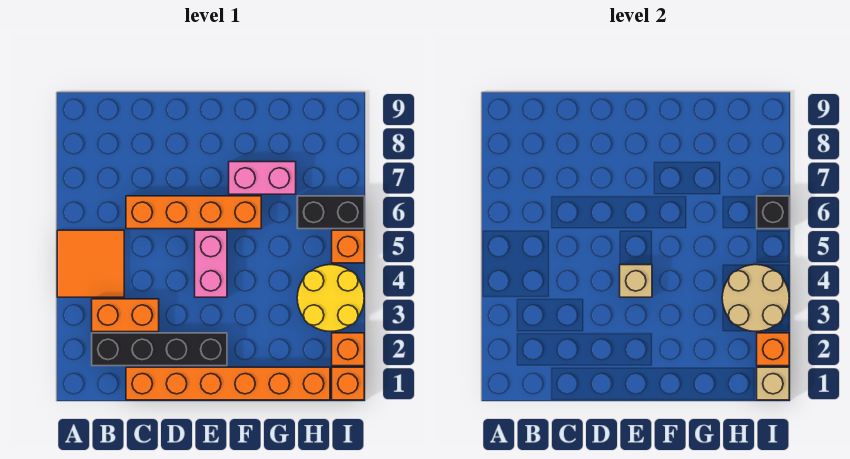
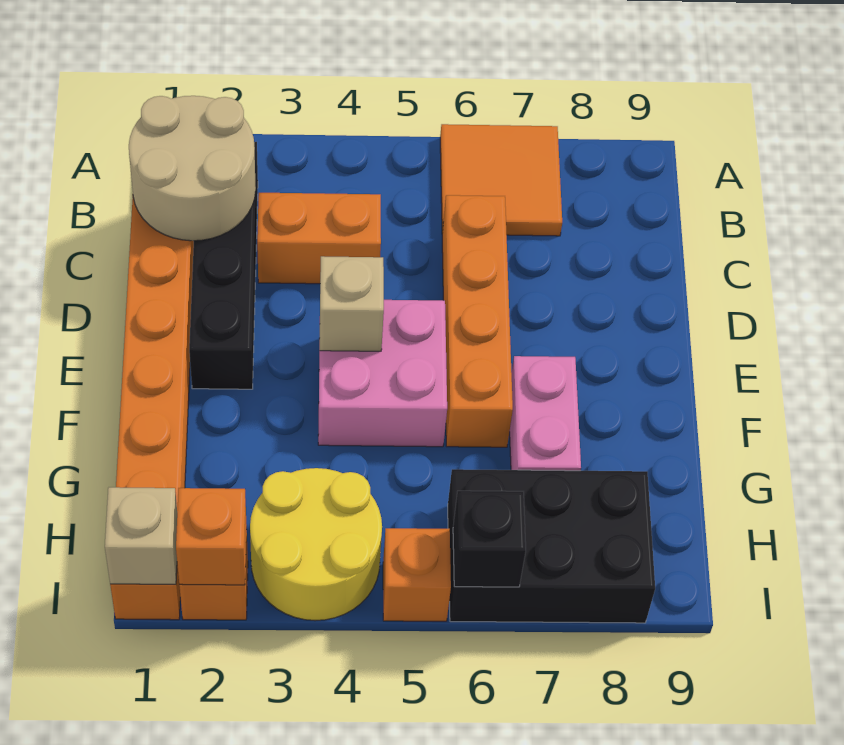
orange 2x2 tile [57,230,124,297] -> orange 2x2 tile moved to [440,124,562,236]
orange 1x2 brick [92,299,159,332] -> orange 1x2 brick turned to [257,193,381,284]
pink 1x2 brick [195,230,227,297] -> pink 2x2 brick [318,300,447,447]
tan 2x2 round brick [722,265,789,331] -> tan 2x2 round brick moved to [129,96,256,241]
black 1x2 brick [297,196,364,229] -> black 2x3 brick [448,469,655,623]

